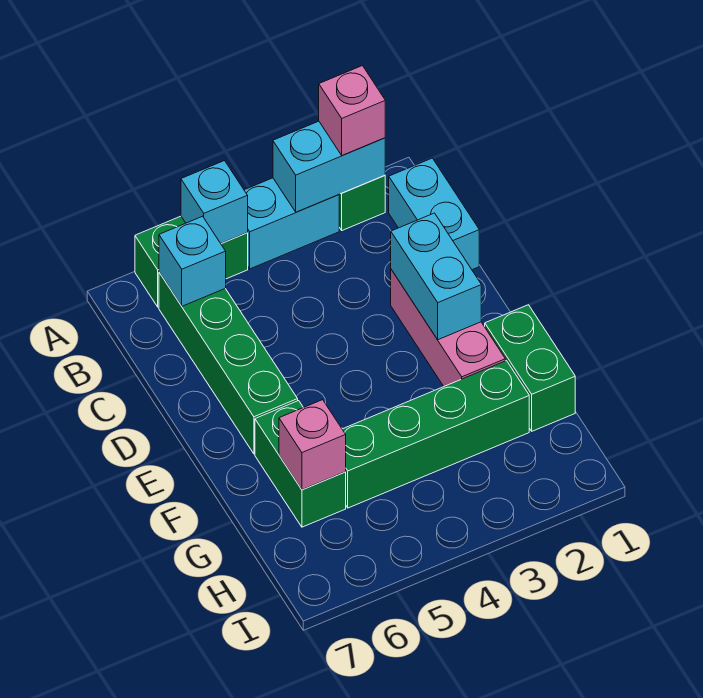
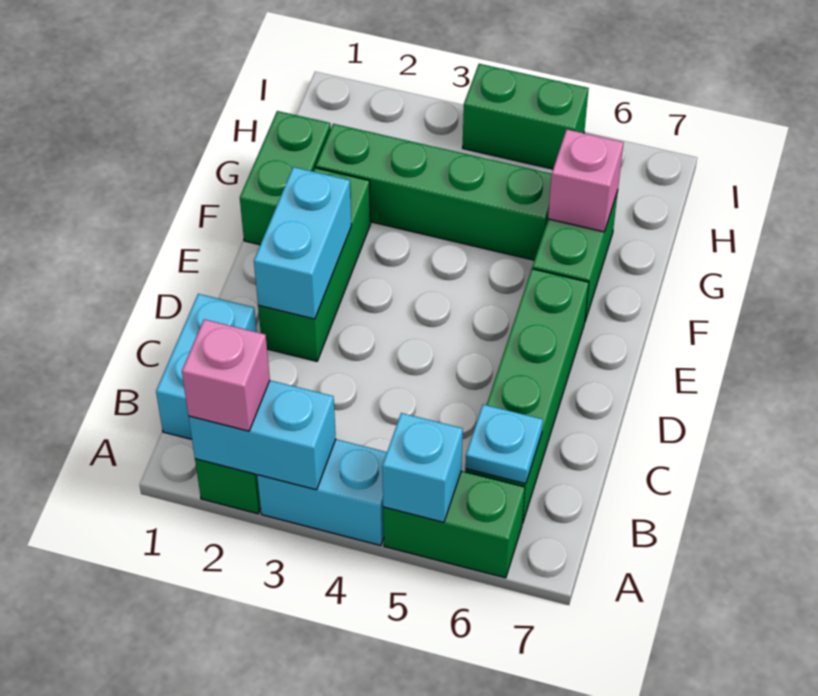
cyan 1x1 brick [159,216,226,306] -> cyan 1x1 plate [465,404,543,484]
pink 1x3 brick [391,270,505,386] -> green 1x3 brick [258,168,371,361]
none -> green 1x2 brick [463,64,589,169]

